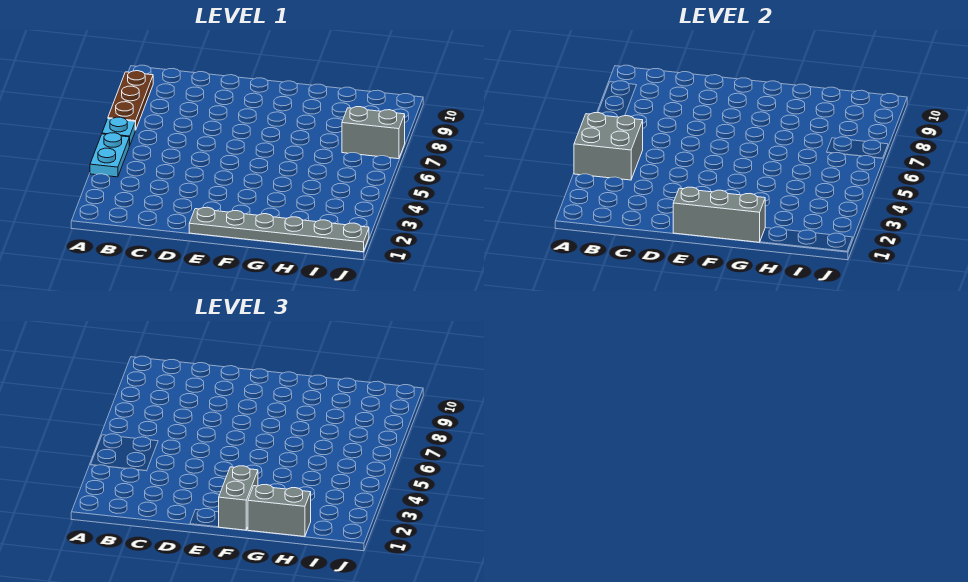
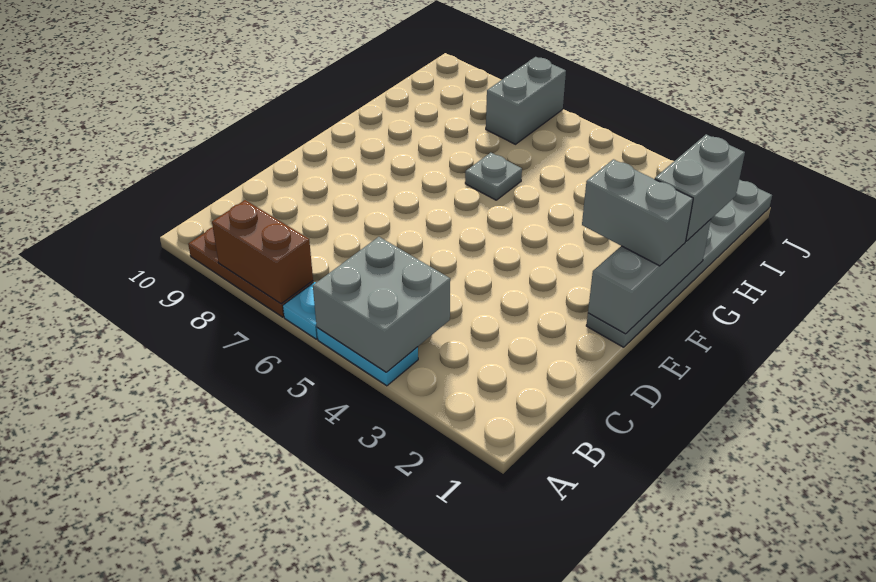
none -> brown 1x2 brick [212,200,313,304]
none -> grey 1x1 plate [465,153,522,200]

